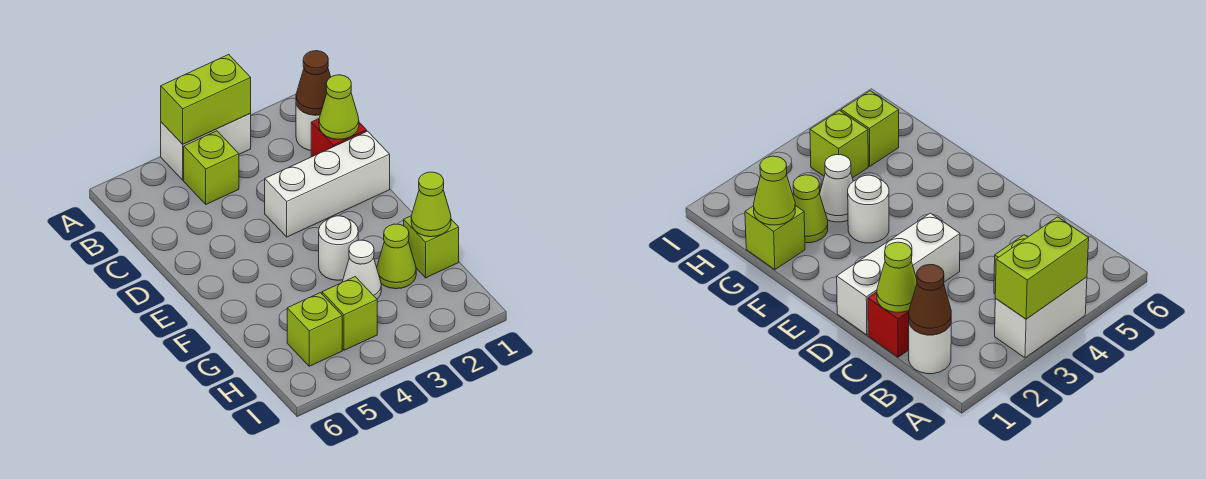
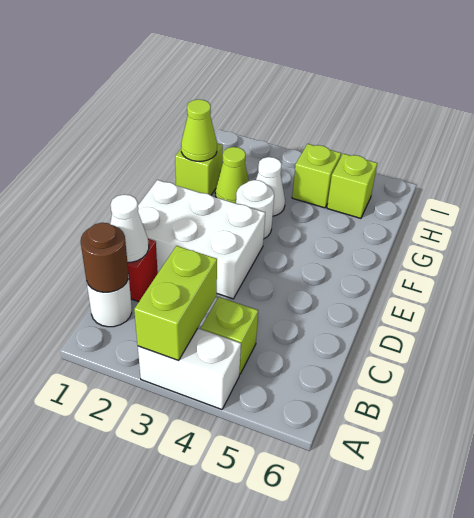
lime 1x2 brick [161,55,251,144] -> lime 1x2 brick turned to [134,246,217,360]
brown 1x1 cone [296,51,331,115] -> brown 1x1 round brick [81,223,129,292]
lime 1x1 cone [319,75,359,139] -> white 1x1 cone [110,195,149,263]
white 1x3 brick [265,131,390,237] -> white 2x3 brick [138,180,265,299]

